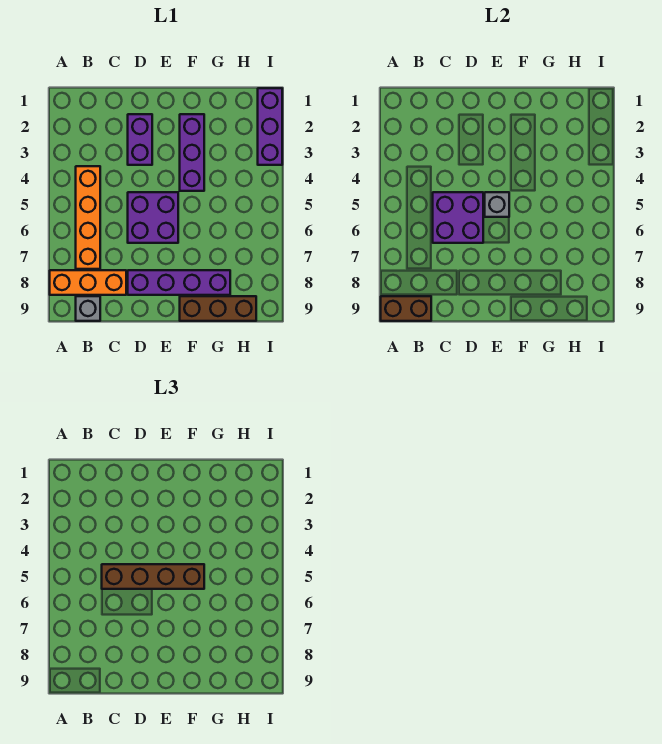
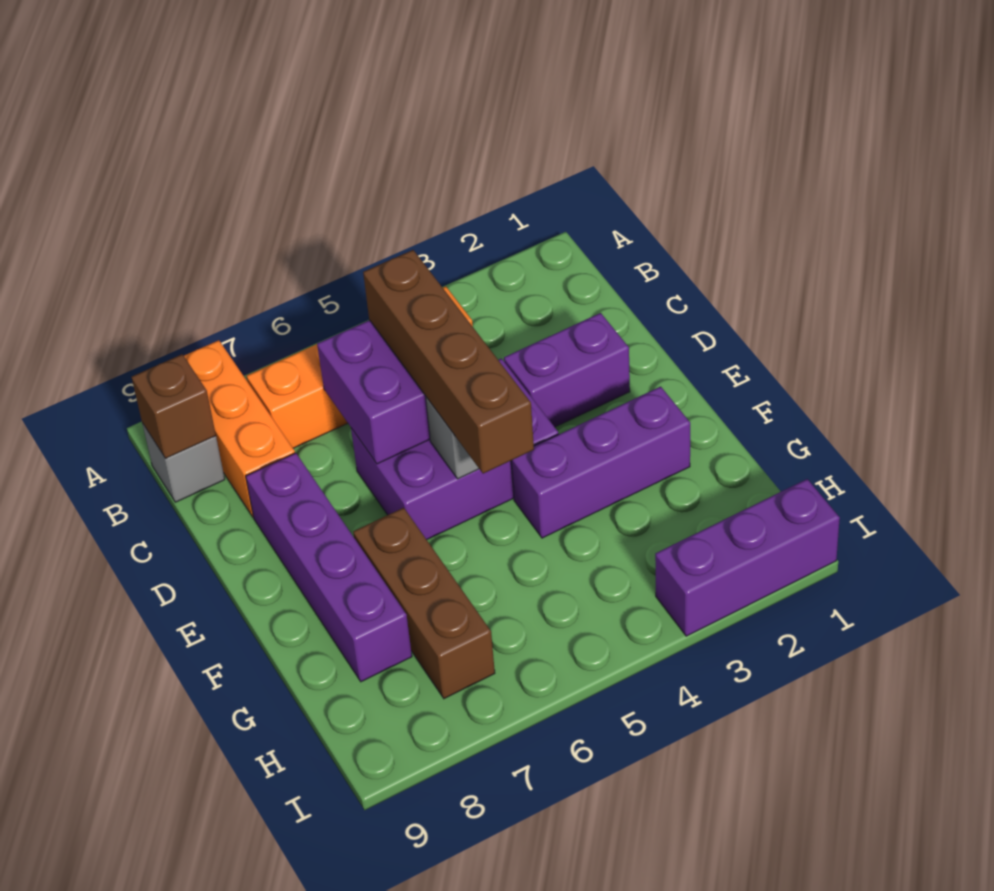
brown 1x2 brick [381,296,431,321] -> brown 1x1 brick [132,354,216,458]
purple 2x2 brick [128,192,178,243] -> purple 2x3 brick [351,358,559,540]
brown 1x3 brick [180,296,256,321] -> brown 1x3 brick moved to [353,508,495,699]

